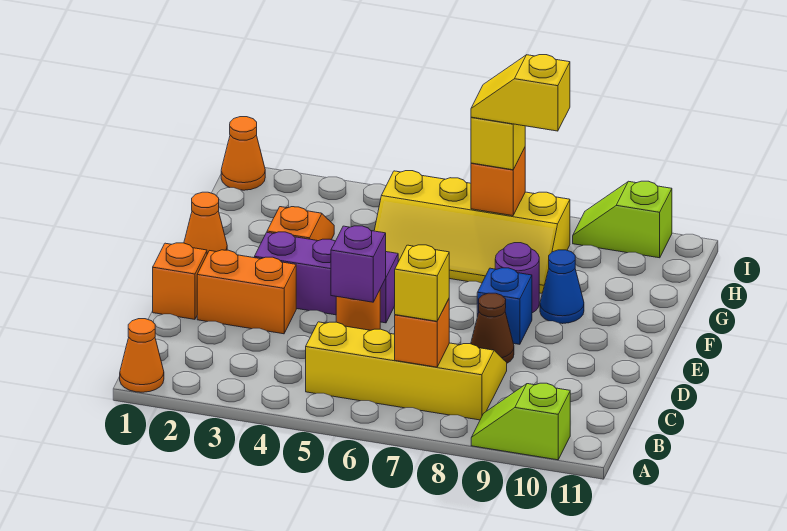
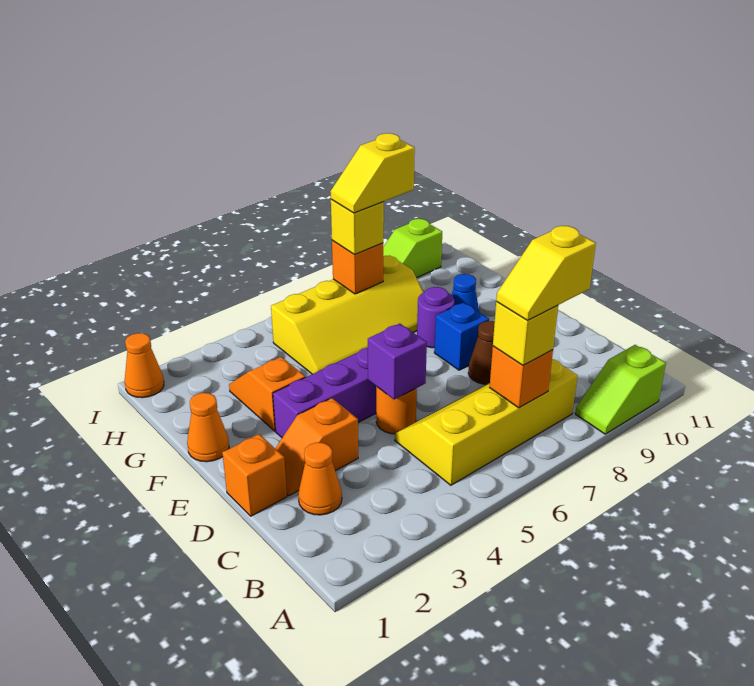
orange 1x1 cone [120,319,164,392] -> orange 1x1 cone moved to [298,442,342,515]
none -> yellow 1x2 slope [496,226,596,320]
orange 1x2 brick [197,250,296,334] -> orange 1x2 slope [275,398,358,496]

